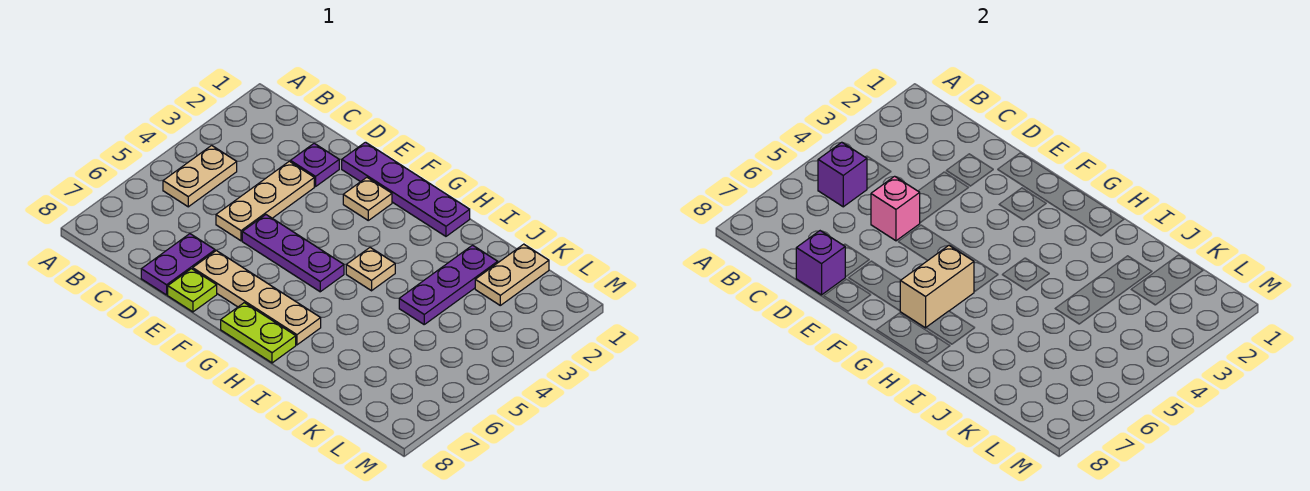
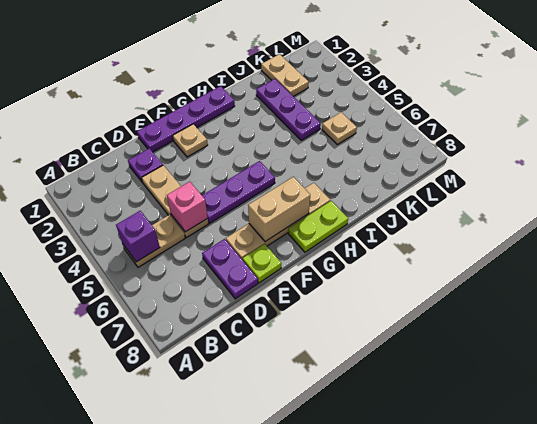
tan 1x2 plate [163,145,237,207] -> tan 1x2 plate turned to [123,215,185,267]
purple 1x1 brick [796,231,845,295] -> none
tan 1x2 brick [900,246,974,328] -> tan 1x2 brick turned to [248,177,310,242]
tan 1x1 plate [346,248,395,291] -> tan 1x1 plate moved to [322,112,357,145]

